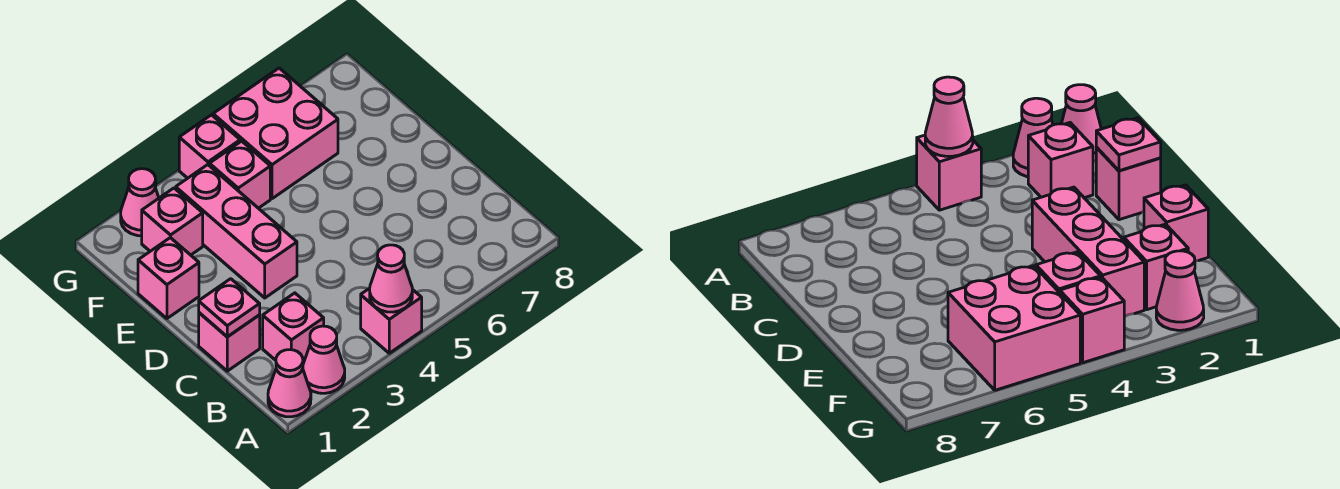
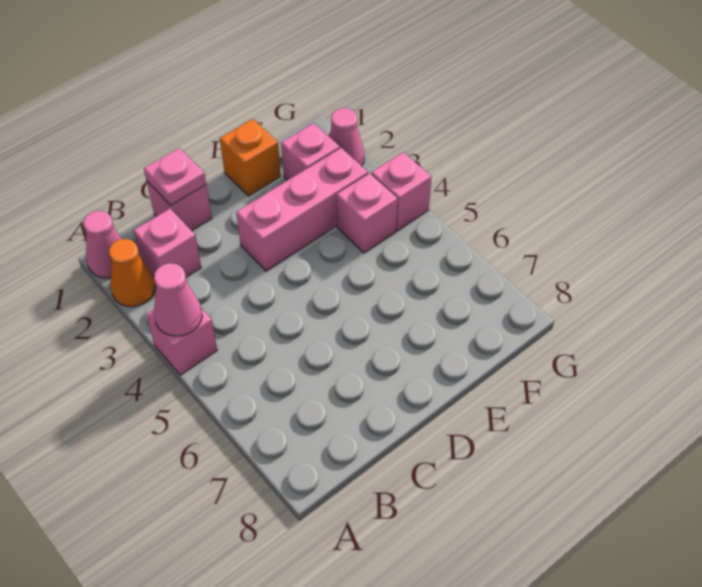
pink 1x1 cone [303,326,345,393] -> orange 1x1 cone [109,239,156,307]
pink 1x1 brick [138,238,199,318] -> orange 1x1 brick [220,119,281,196]
pink 2x2 brick [213,68,338,199] -> none

